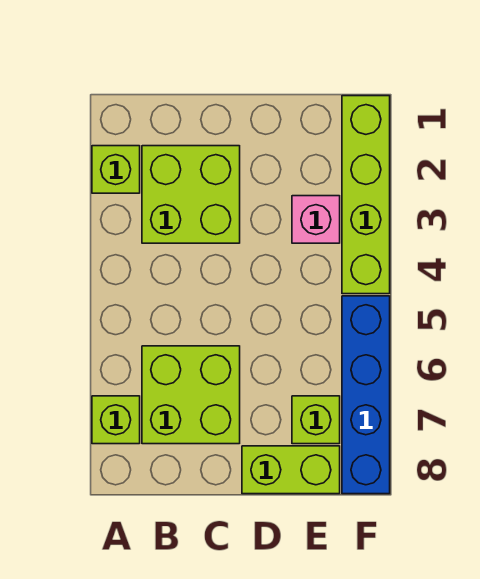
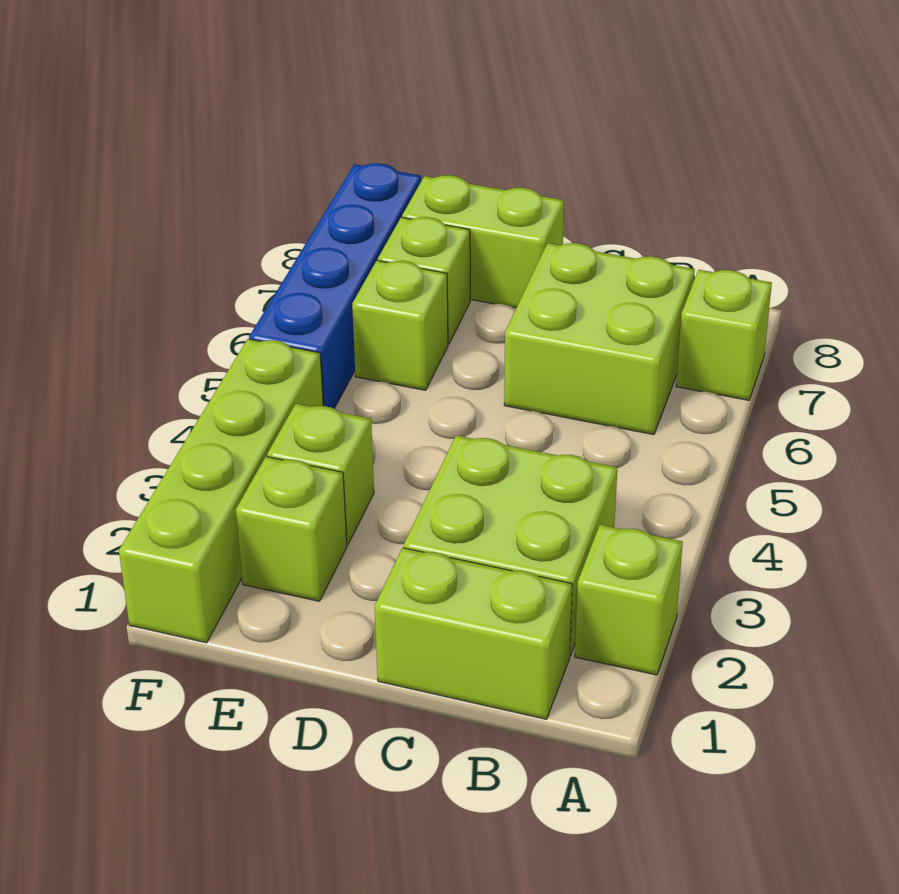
none -> lime 1x2 brick [375,548,572,719]
none -> lime 1x1 brick [236,457,347,601]
pink 1x1 brick [292,196,340,243] -> lime 1x1 brick [267,404,374,544]
none -> lime 1x1 brick [352,261,448,390]

